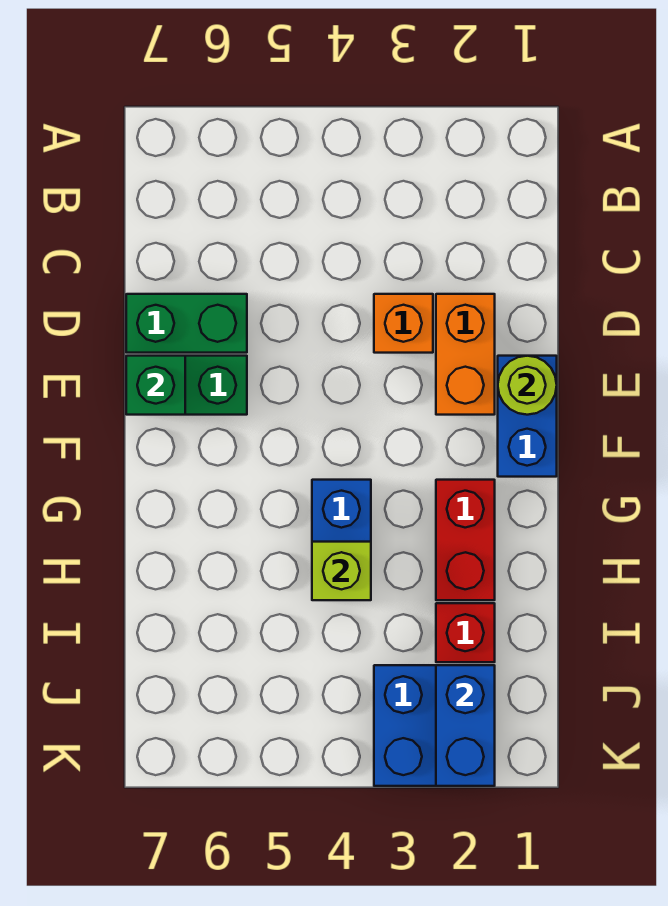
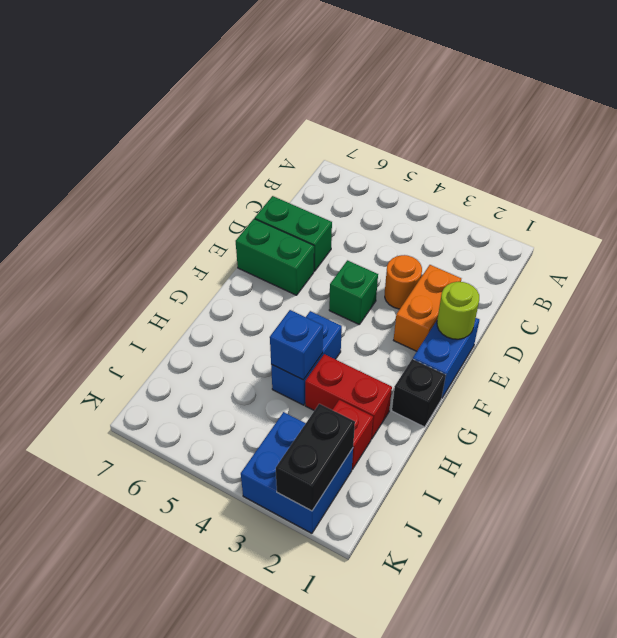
orange 1x1 brick [374,294,433,353] -> orange 1x1 round brick [385,255,422,309]
green 1x1 brick [126,356,185,415] -> green 1x1 brick moved to [329,260,378,324]
none -> black 1x1 brick [392,359,446,427]
red 1x2 brick [436,480,495,600] -> red 1x2 brick turned to [305,354,392,439]
lime 1x1 brick [312,542,371,600] -> blue 1x1 brick [270,310,323,380]
blue 1x2 brick [436,665,495,786] -> black 1x2 brick [276,404,355,511]

